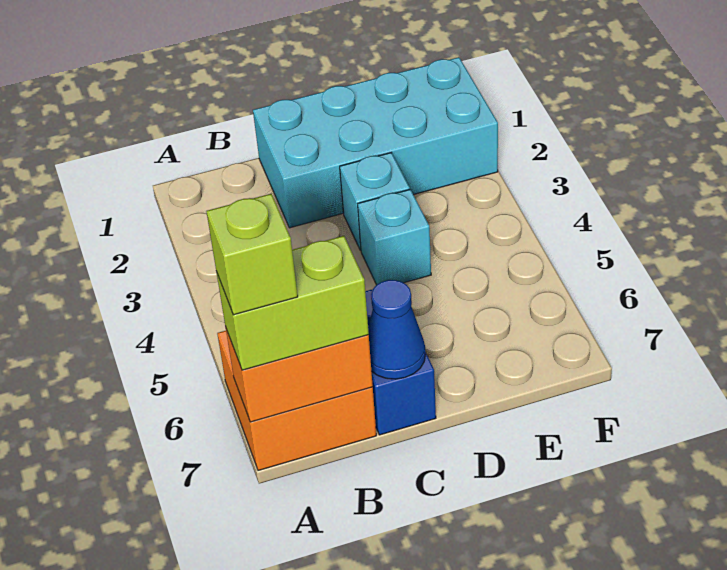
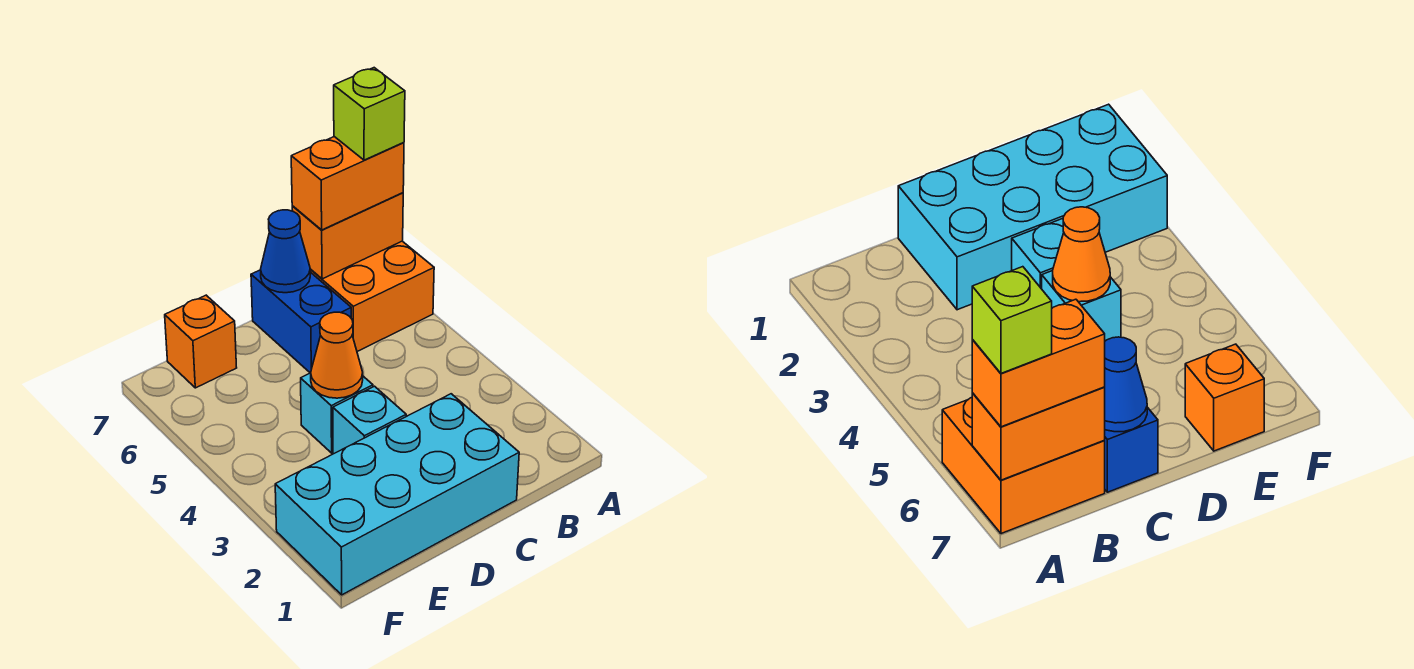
lime 1x2 brick [216,236,369,370] -> orange 1x2 brick [291,137,404,230]
none -> orange 1x1 cone [311,312,363,398]
none -> orange 1x1 brick [165,295,237,388]

